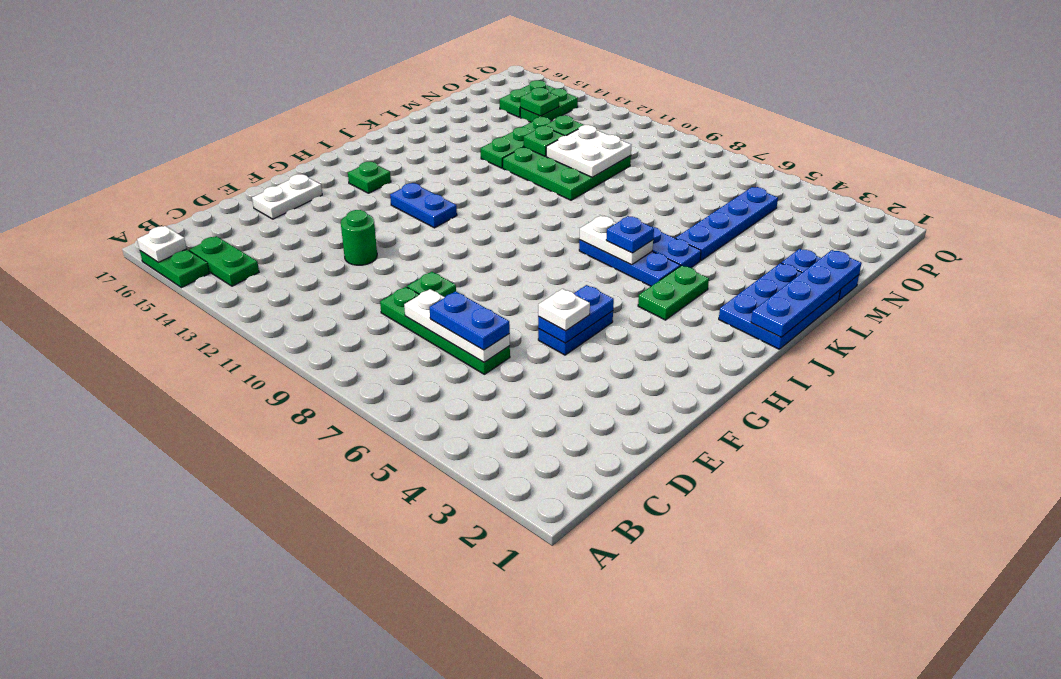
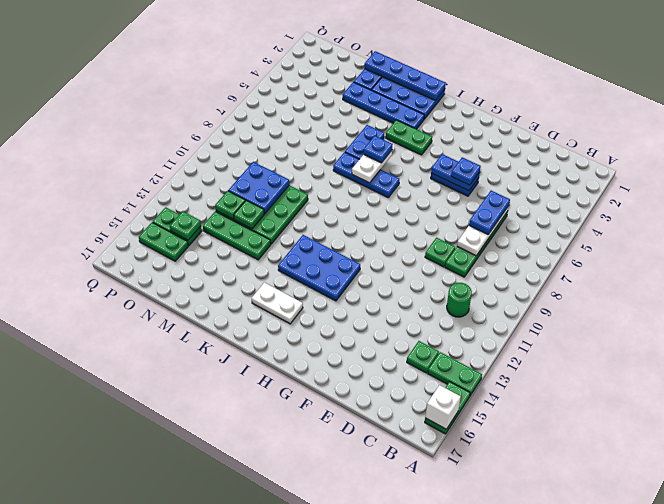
white 1x1 plate [137,226,187,262] -> white 1x1 brick [425,385,461,429]
green 1x2 plate [189,236,259,286] -> green 1x2 plate turned to [428,352,482,396]
green 1x1 round brick [341,210,377,265] -> green 1x1 round brick moved to [447,283,472,317]
white 1x2 plate [252,174,322,219] -> white 1x2 plate moved to [252,282,303,324]
white 1x1 plate [538,289,590,331] -> blue 1x1 plate [451,157,481,185]
blue 1x2 plate [390,183,457,228] -> blue 2x3 plate [278,235,360,301]
green 1x1 plate [348,162,391,193] -> green 1x1 plate moved to [407,341,439,373]
blue 1x3 plate [579,240,680,286] -> blue 1x3 plate turned to [333,152,399,197]
blue 1x4 plate [676,187,778,261] -> blue 1x4 plate moved to [343,82,424,129]
white 2x2 plate [546,125,631,177] -> blue 2x2 plate [228,162,289,214]

